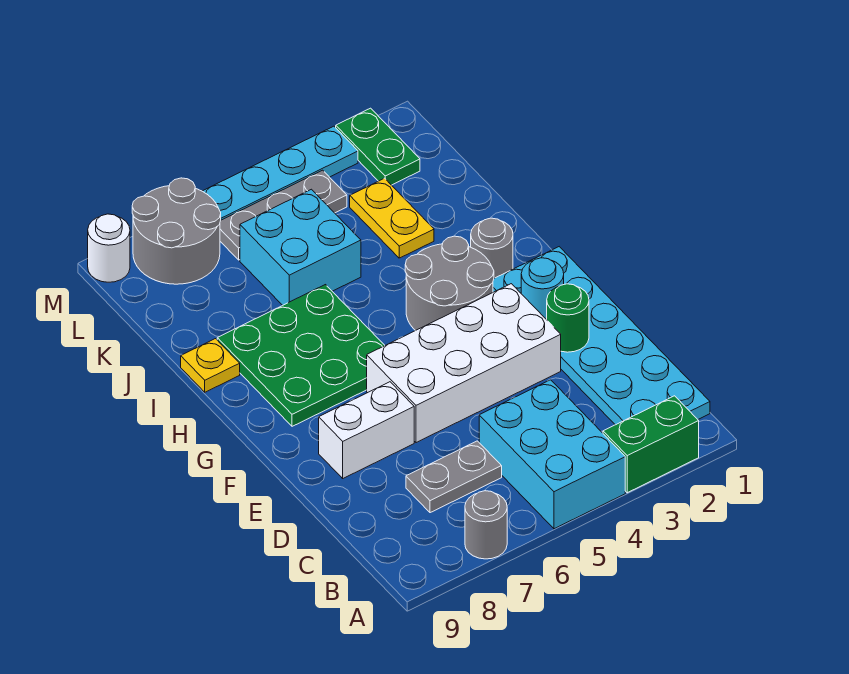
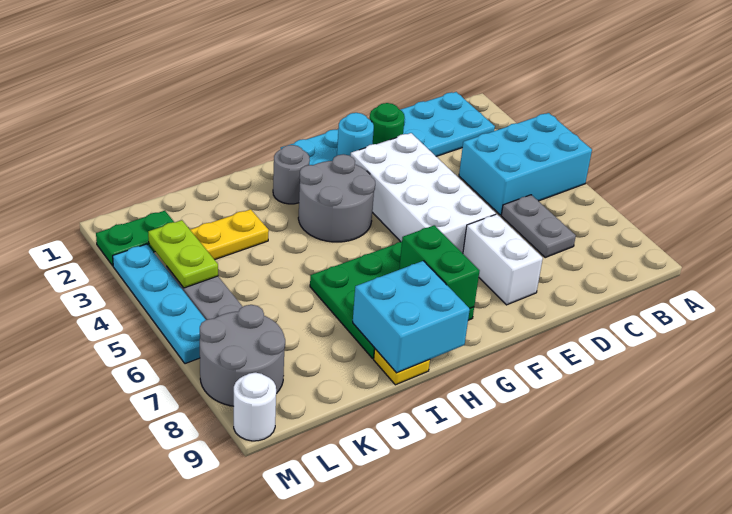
green 1x2 brick [603,396,699,493] -> green 1x2 brick moved to [399,225,479,308]
grey 1x1 round brick [465,491,507,559] -> none
cyan 2x2 brick [240,189,361,305] -> cyan 2x2 brick moved to [353,261,470,373]
none -> lime 1x2 plate [148,220,218,288]

